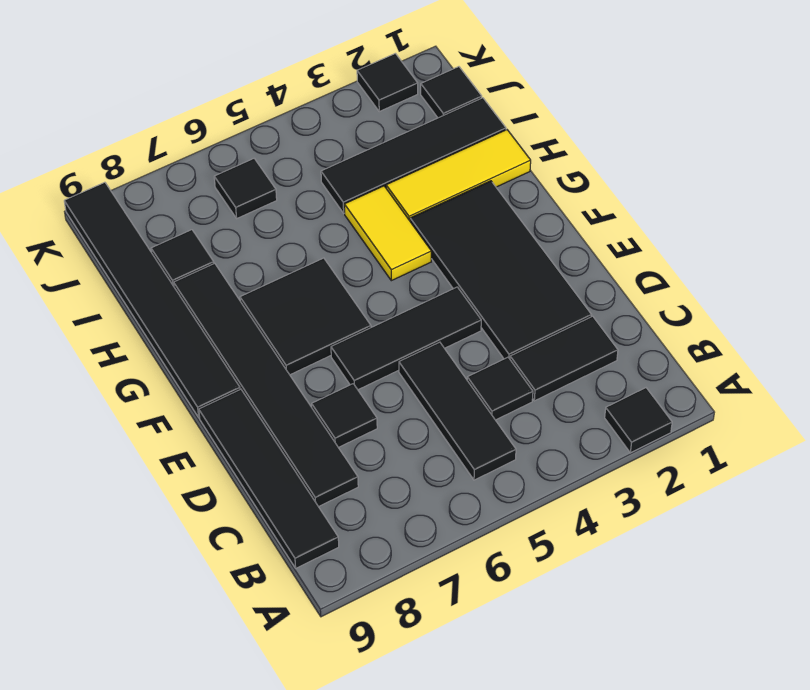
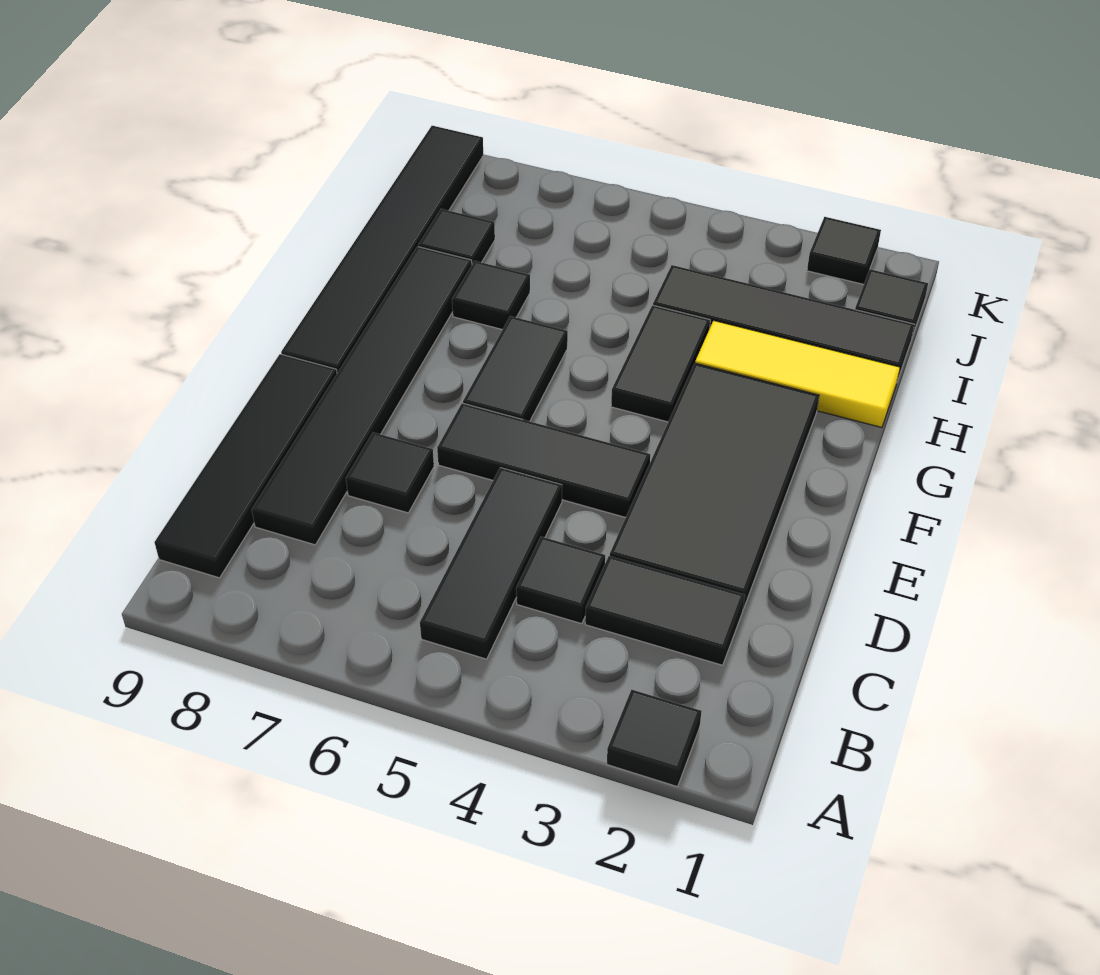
black 2x2 tile [240,258,371,375] -> black 1x2 tile [463,316,568,421]
yellow 1x2 tile [344,186,431,281] -> black 1x2 tile [611,305,710,422]
black 1x1 tile [214,159,277,218] -> black 1x1 tile moved to [452,261,530,330]

